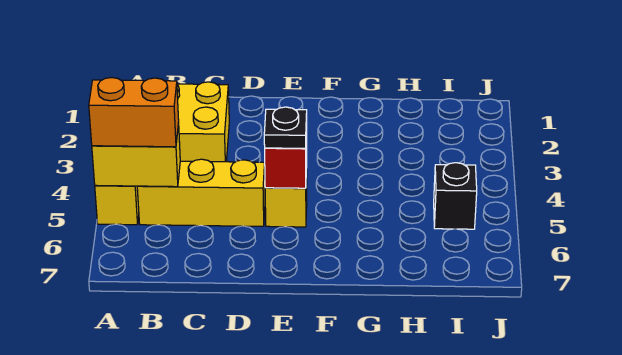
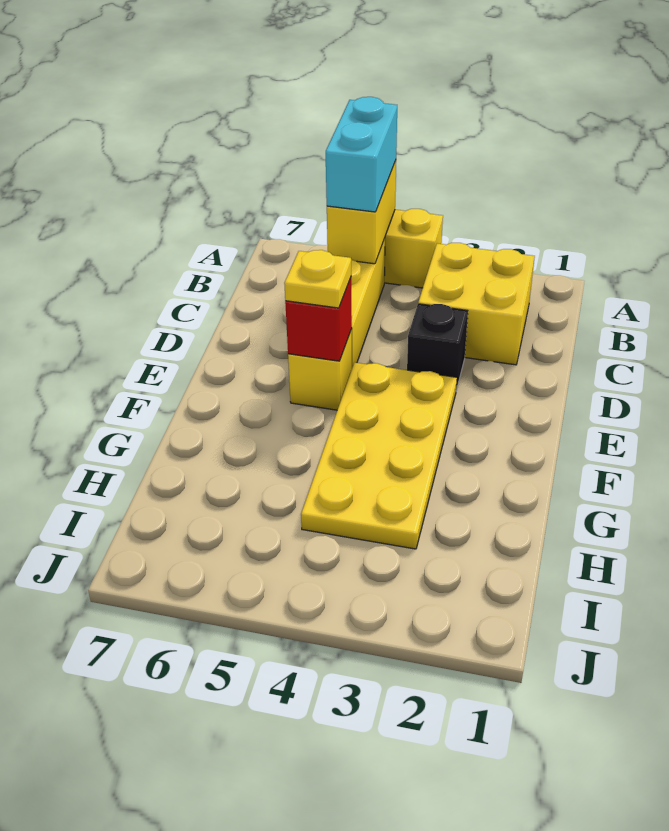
orange 1x2 brick [89,78,179,147] -> cyan 1x2 brick [326,97,397,212]
none -> yellow 2x4 plate [301,362,457,549]
black 1x1 plate [264,107,307,148] -> yellow 1x1 plate [284,250,351,308]
black 1x1 brick [434,163,477,229] -> black 1x1 brick moved to [407,304,468,390]

